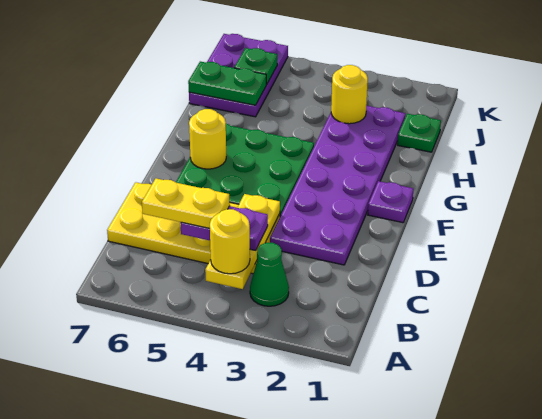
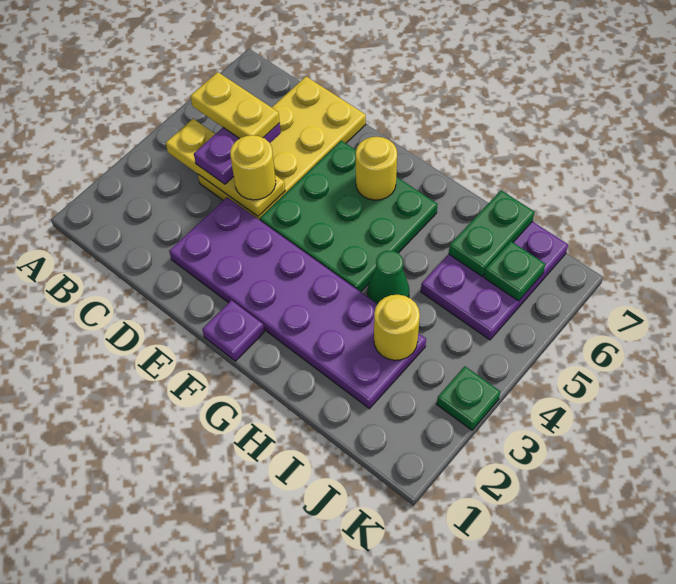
green 1x1 cone [250,243,289,306] -> green 1x1 cone moved to [367,250,410,304]
yellow 1x1 round brick [209,209,250,274] -> yellow 1x1 round brick moved to [230,135,276,200]
yellow 1x2 plate [142,178,230,228] -> yellow 1x2 plate turned to [190,72,280,139]
green 1x1 plate [398,114,441,152] -> green 1x1 plate moved to [437,366,501,430]
purple 2x3 plate [189,34,288,117] -> purple 2x3 plate turned to [421,221,568,340]

